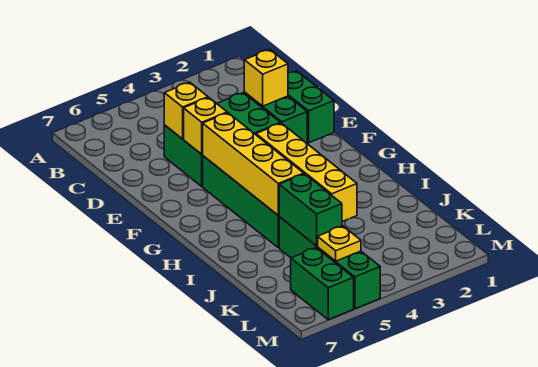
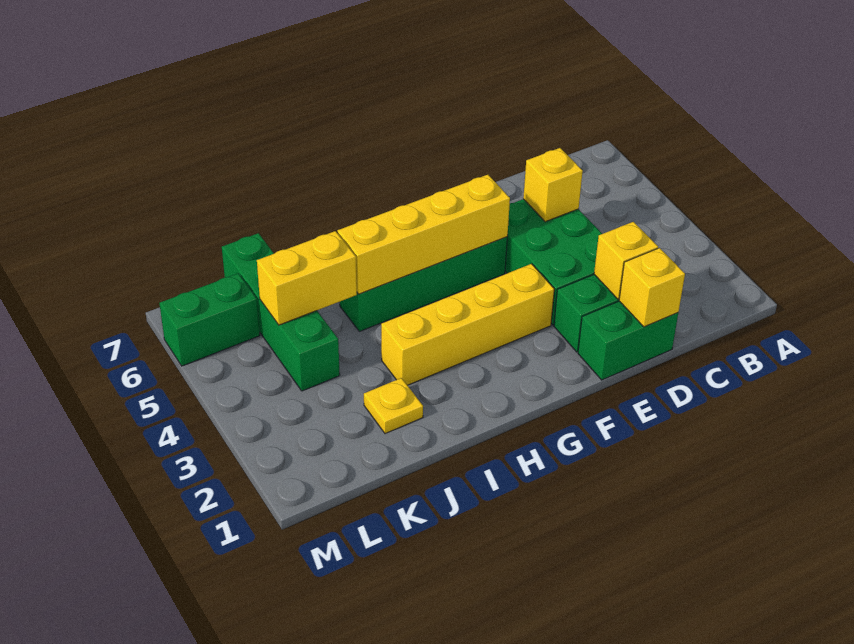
yellow 1x1 brick [184,98,227,154] -> yellow 1x1 brick moved to [619,248,685,327]
green 1x4 brick [279,217,380,309] -> green 1x4 brick turned to [222,233,340,391]
green 1x2 brick [279,174,342,246] -> yellow 1x2 brick [257,231,357,325]
yellow 1x1 plate [318,226,361,261] -> yellow 1x1 plate moved to [364,378,423,434]

